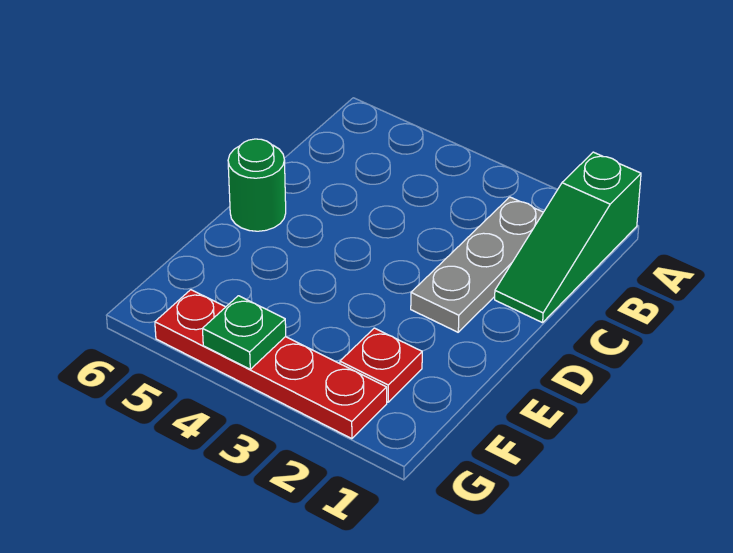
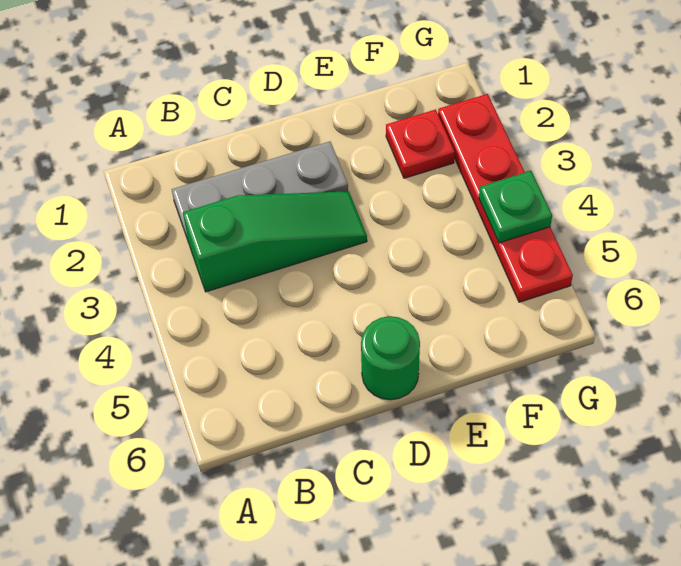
green 1x3 slope [495,152,641,323] -> green 1x3 slope moved to [183,191,367,292]

